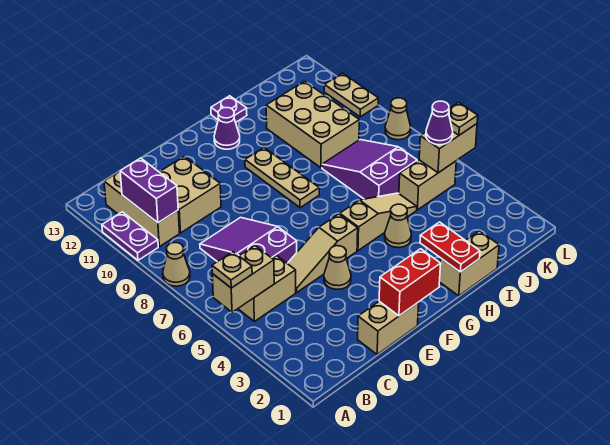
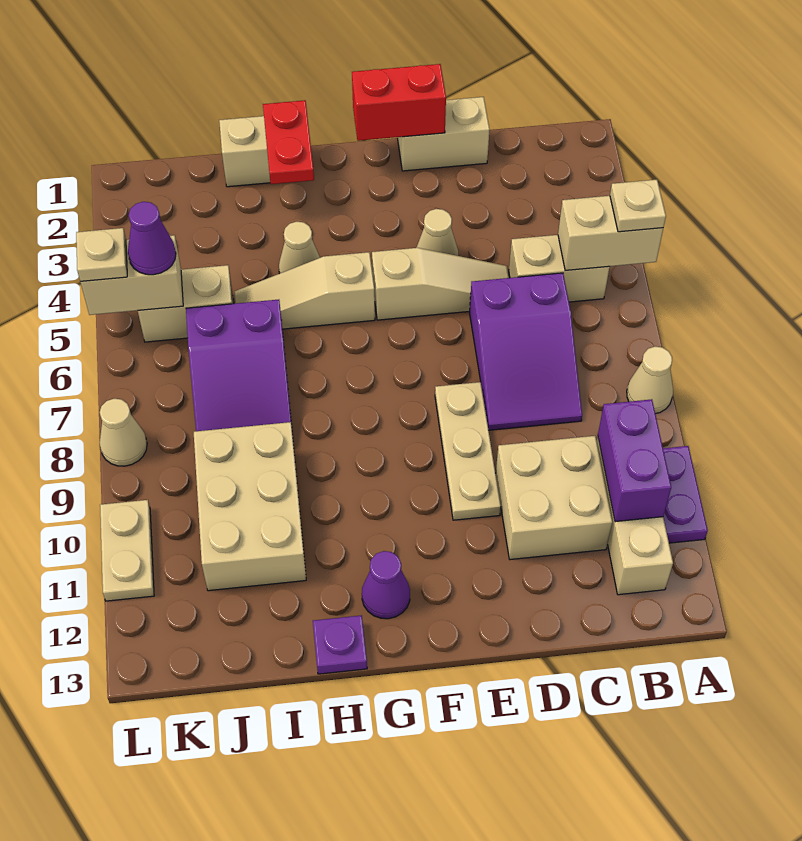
tan 1x3 plate [245,148,319,208] -> tan 1x3 plate moved to [435,382,501,520]

